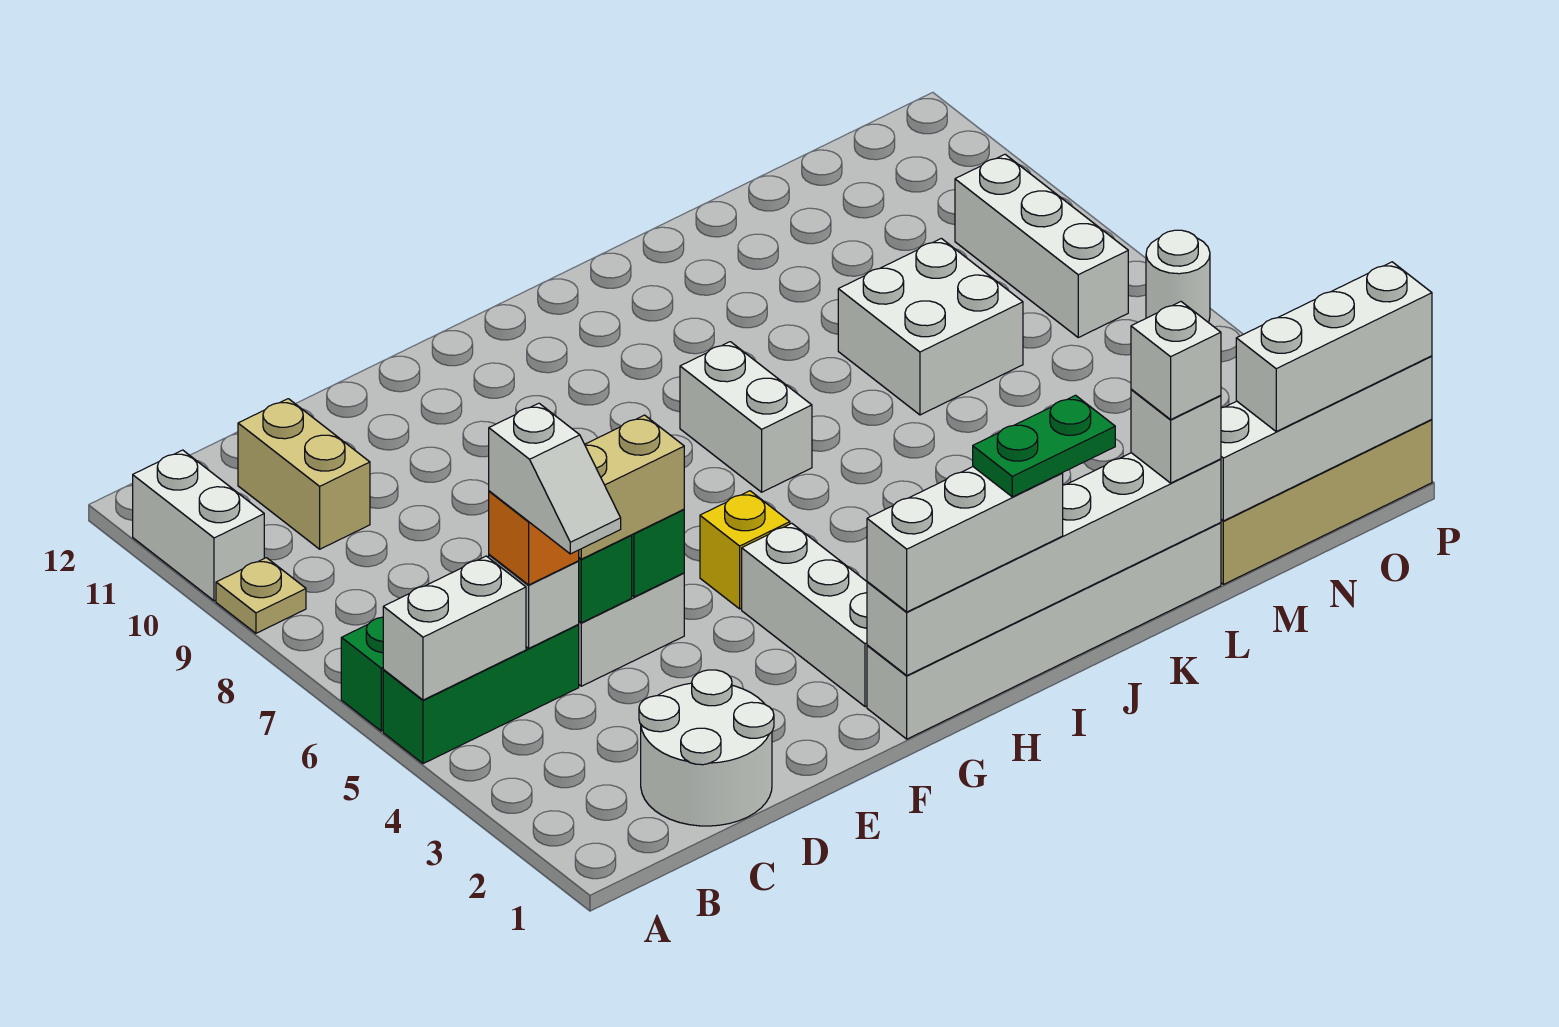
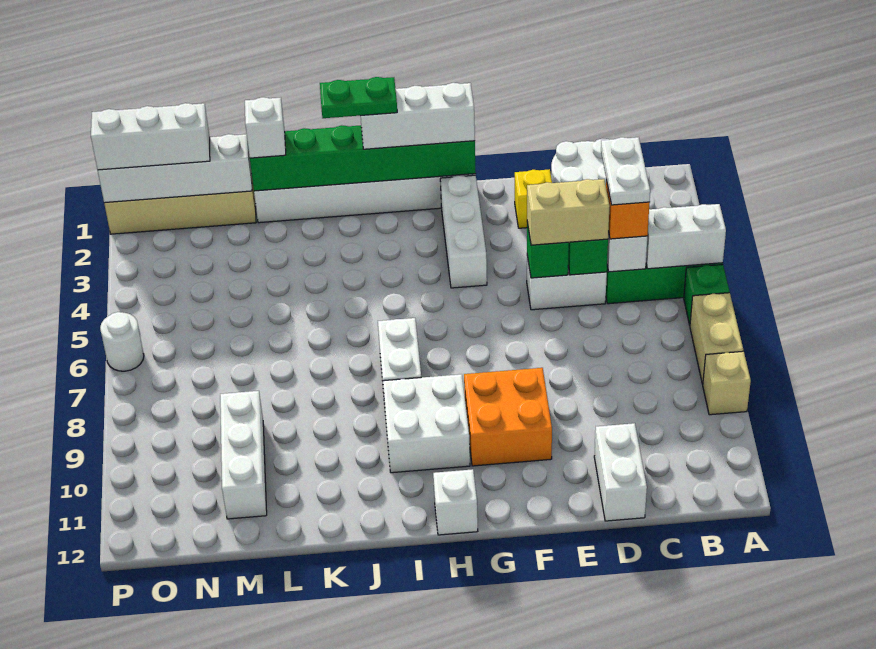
tan 1x1 plate [216,558,306,633] -> tan 1x1 brick [703,351,751,415]
white 1x2 brick [133,450,264,601] -> white 1x2 brick moved to [594,423,647,521]
white 1x2 slope [489,403,621,554] -> white 1x2 plate [601,137,650,205]
tan 1x2 brick [238,399,370,549] -> tan 1x2 brick moved to [690,293,743,384]
none -> orange 2x2 brick [464,368,552,466]
white 1x6 brick [867,453,1221,675] -> green 1x6 brick [250,125,476,191]
yellow 1x1 brick [700,491,790,609] -> yellow 1x1 brick moved to [515,169,552,228]
white 1x1 brick [1131,302,1221,419] -> white 1x1 brick moved to [433,469,478,535]
white 2x2 brick [838,238,1023,415] -> white 2x2 brick moved to [383,374,470,473]
white 1x3 brick [955,154,1128,337] -> white 1x3 brick moved to [220,391,267,519]

